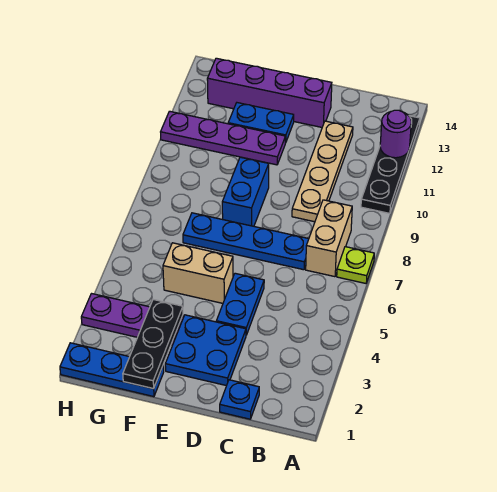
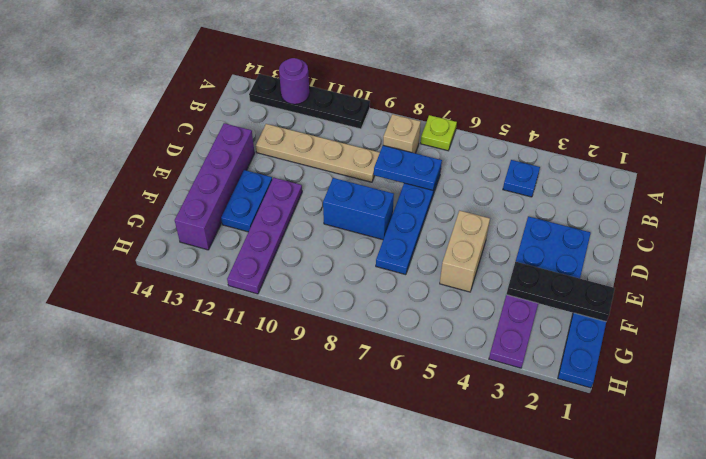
tan 1x2 brick [306,200,352,277] -> tan 1x1 brick [383,114,421,153]
blue 1x1 plate [220,380,259,419] -> blue 1x1 plate moved to [503,160,540,197]
blue 1x2 plate [216,273,264,335] -> blue 1x2 plate moved to [374,145,442,190]

